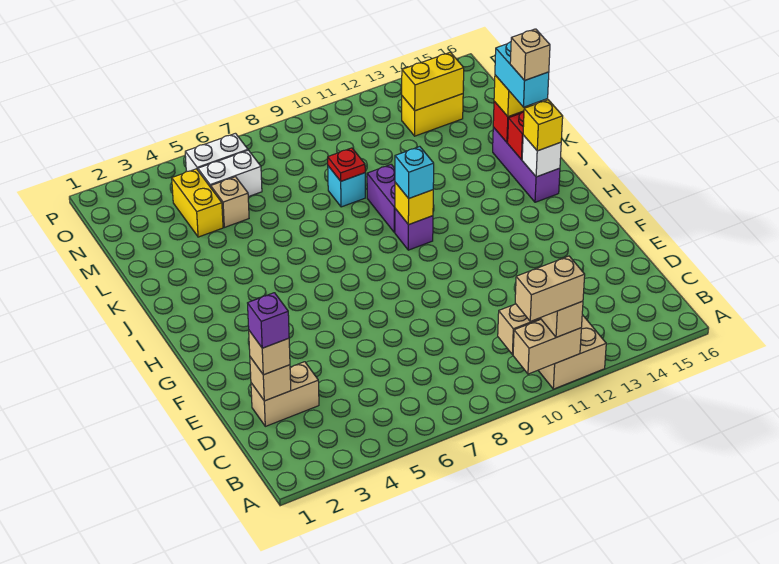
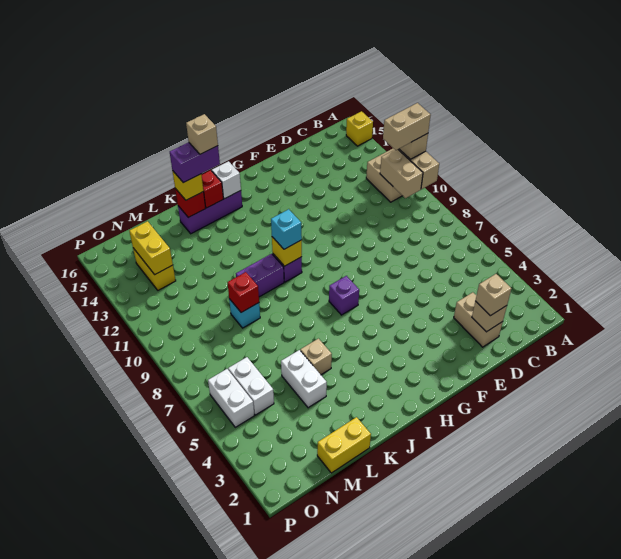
tan 1x2 brick [515,256,585,321] -> tan 1x2 brick turned to [383,103,431,150]
purple 1x1 brick [248,293,289,348] -> purple 1x1 brick moved to [329,276,359,315]
yellow 1x1 brick [523,100,563,151] -> yellow 1x1 brick moved to [346,111,373,146]
cyan 1x2 brick [495,42,549,107] -> purple 1x2 brick [170,142,220,183]
none -> white 1x2 brick [281,350,327,408]
red 1x1 plate [328,148,365,181] -> red 1x1 brick [228,272,259,313]
yellow 1x2 brick [172,169,223,237] -> yellow 1x2 brick moved to [317,417,371,473]
tan 1x1 brick [211,177,249,227] -> tan 1x1 brick moved to [300,339,332,375]

